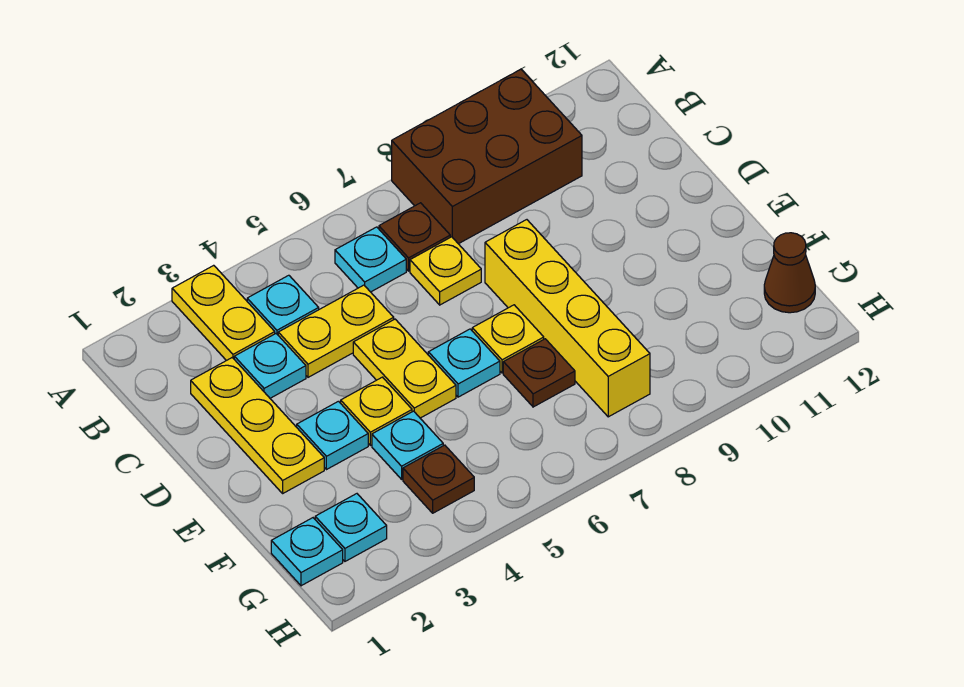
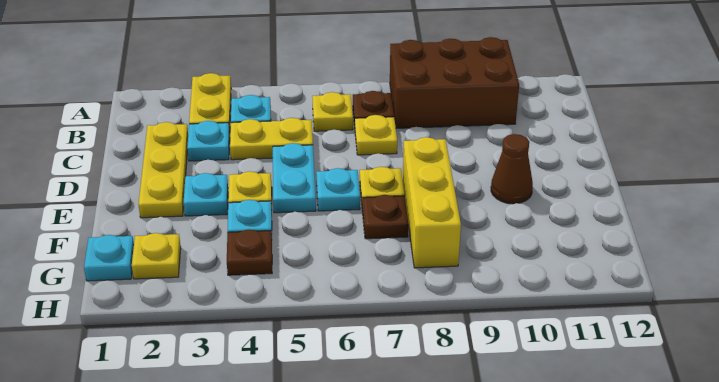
cyan 1x1 plate [335,227,406,292] -> yellow 1x1 plate [312,92,353,131]
yellow 1x2 plate [353,319,456,418] -> cyan 1x2 plate [273,143,316,213]
yellow 1x4 brick [485,220,650,417] -> yellow 1x3 brick [403,137,461,268]
cyan 1x1 plate [315,494,387,561] -> yellow 1x1 plate [132,233,181,279]
brown 1x1 cone [764,233,815,313] -> brown 1x1 cone moved to [491,134,533,204]

